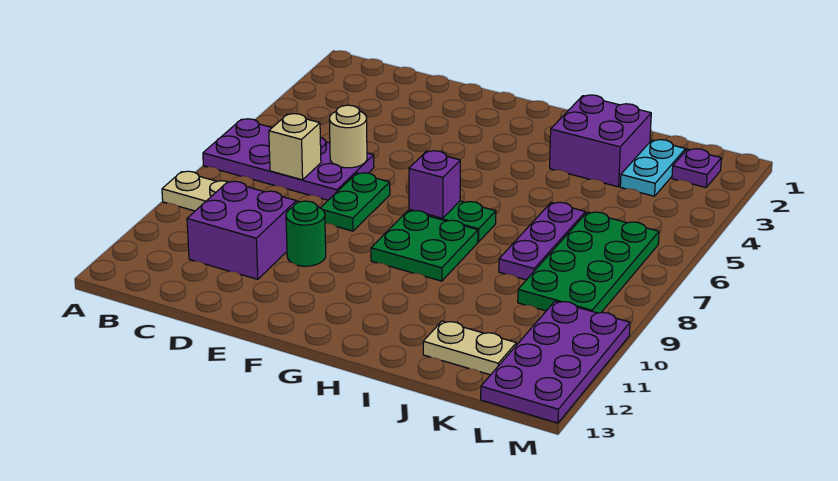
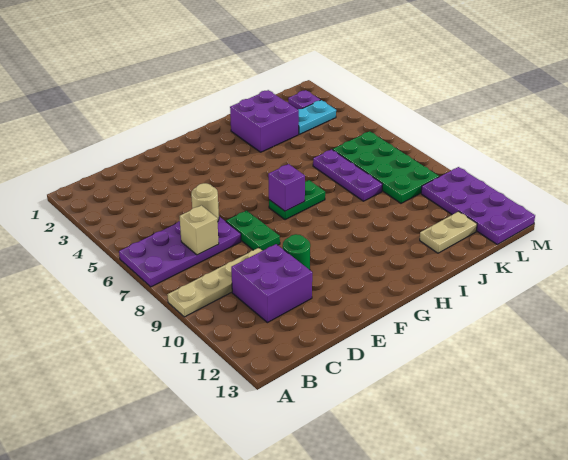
green 2x2 plate [371,211,478,281] -> none
cyan 1x2 plate [620,140,686,196] -> cyan 1x2 plate turned to [298,100,336,134]

